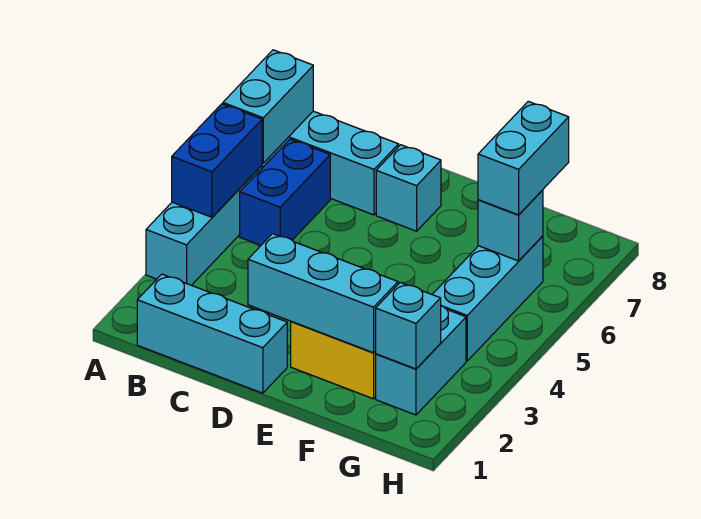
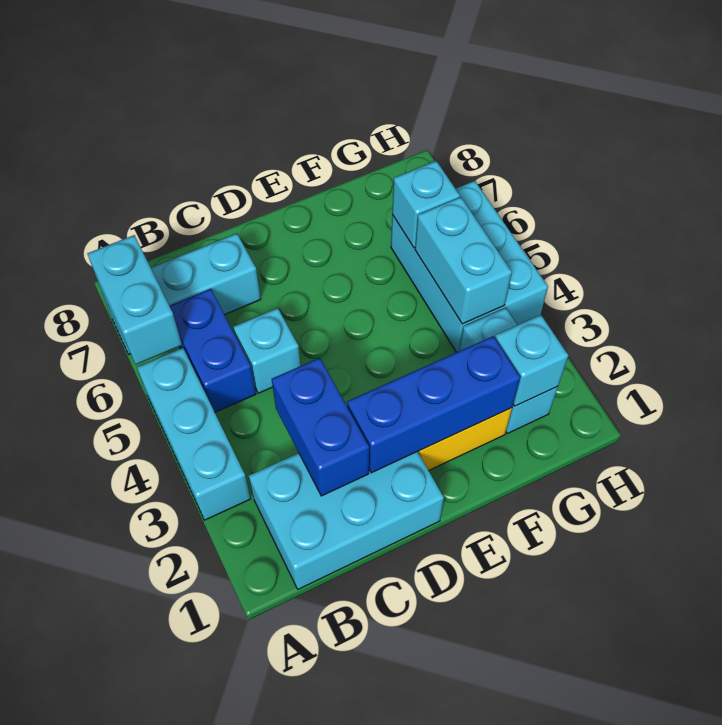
blue 1x2 brick [172,104,262,217] -> blue 1x2 brick moved to [272,358,369,496]
cyan 1x3 brick [137,274,287,393] -> cyan 2x3 brick [249,452,444,589]
cyan 1x3 brick [248,234,398,353] -> blue 1x3 brick [347,336,520,473]
cyan 1x1 brick [376,145,441,231] -> cyan 1x1 brick moved to [234,308,300,393]
cyan 1x3 brick [432,236,543,361] -> cyan 2x3 brick [391,181,548,352]
cyan 1x2 brick [478,101,569,215] -> cyan 1x2 brick moved to [415,197,512,324]

